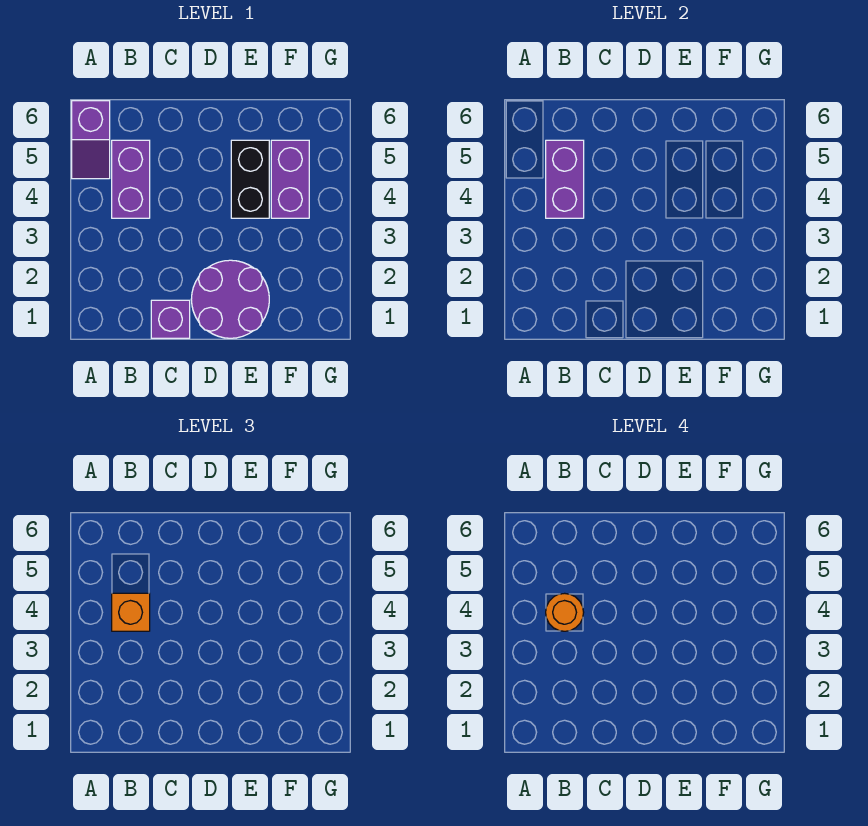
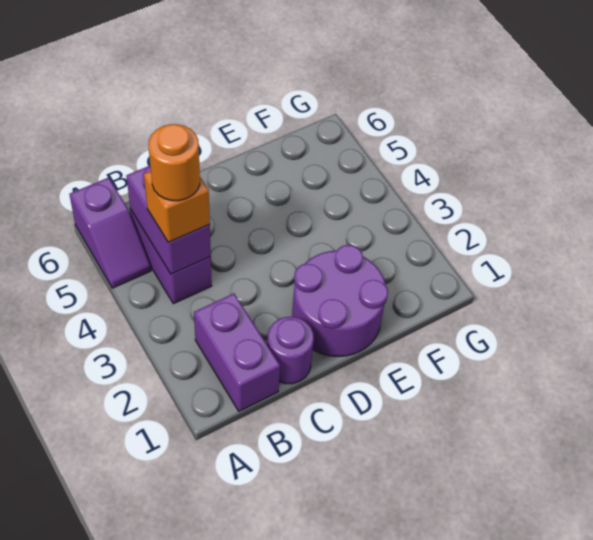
purple 1x1 brick [151,300,190,338] -> purple 1x1 round brick [267,317,314,384]
black 1x2 brick [231,140,269,218] -> none
purple 1x2 brick [271,140,309,218] -> purple 1x2 brick moved to [194,294,280,411]

